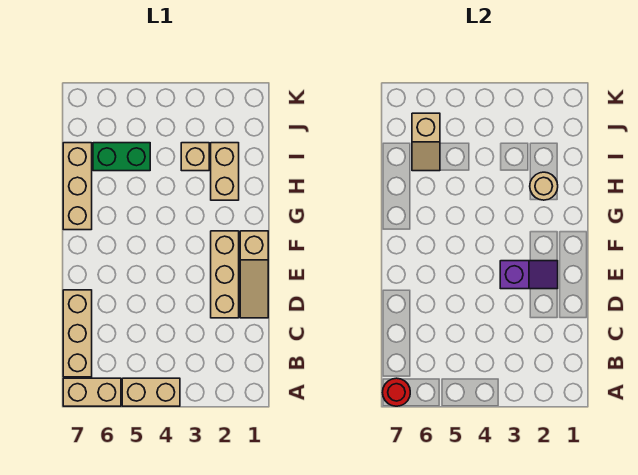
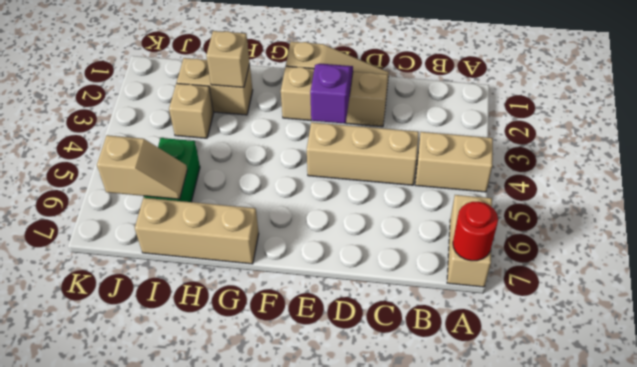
tan 1x2 brick [122,378,180,406] -> tan 1x2 brick turned to [415,132,493,192]
tan 1x3 brick [63,290,92,377] -> tan 1x3 brick moved to [307,122,419,185]
tan 1x1 round brick [530,172,558,200] -> tan 1x1 brick [206,31,250,88]

